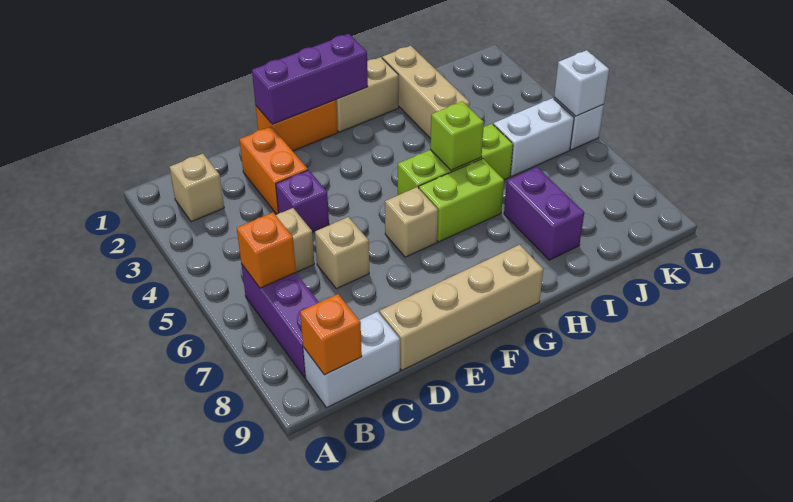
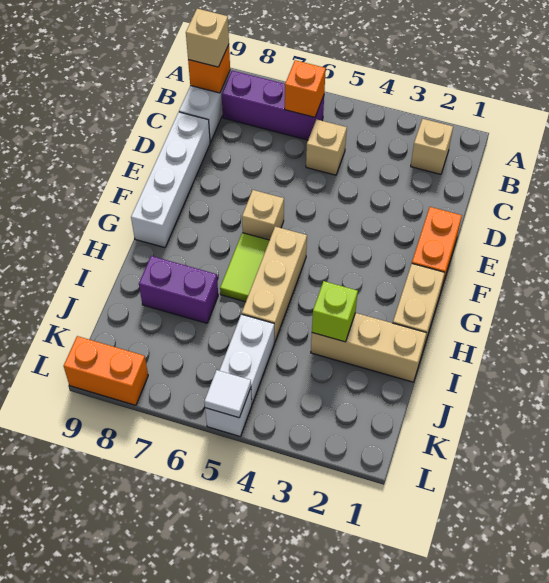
orange 1x2 brick [239,127,308,214] -> orange 1x2 brick moved to [64,336,148,405]
purple 1x1 brick [276,170,329,233] -> none
tan 1x1 brick [315,217,369,289] -> tan 1x1 brick moved to [186,9,229,67]
tan 1x4 brick [380,245,543,370] -> white 1x4 brick [131,112,210,248]
purple 1x3 brick [252,34,368,124] -> none
lime 1x3 brick [398,124,513,195] -> tan 1x3 brick [242,227,307,343]
lime 1x2 brick [419,159,504,242] -> lime 1x2 tile [220,233,270,302]
lime 1x1 brick [430,101,484,170] -> lime 1x1 brick moved to [312,281,358,342]
white 1x1 brick [554,50,609,116] -> white 1x1 tile [204,370,251,418]

